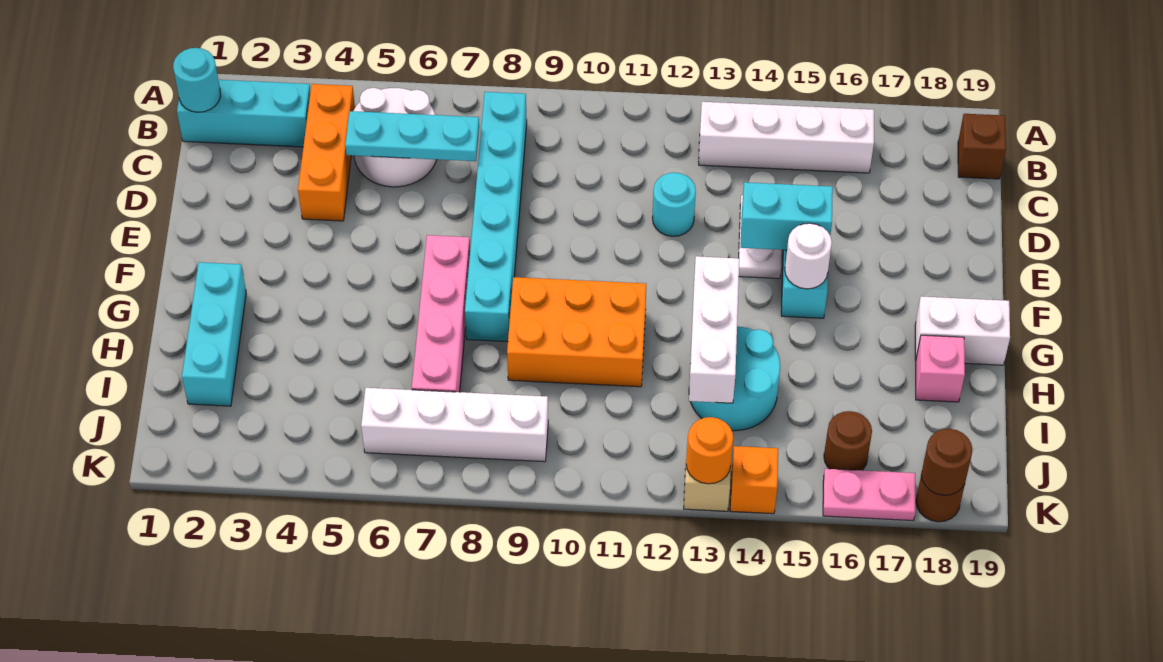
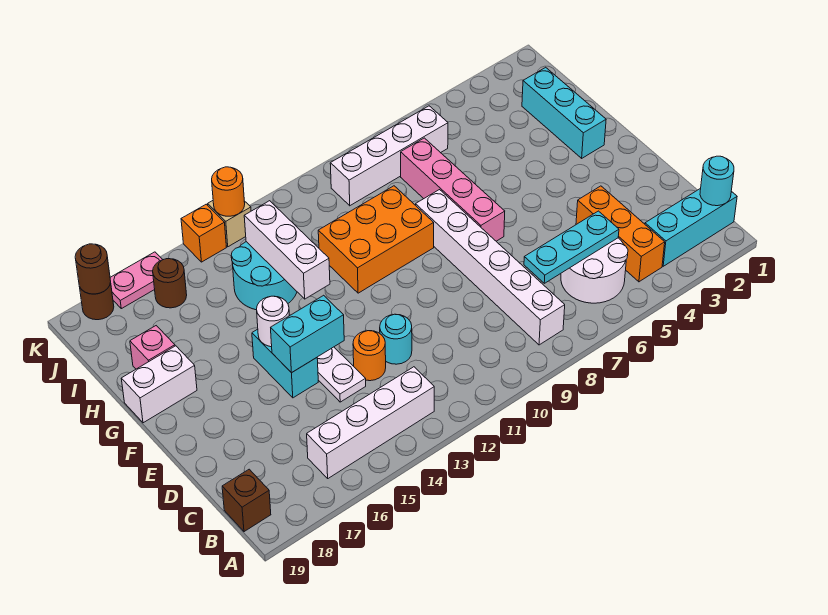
cyan 1x6 brick [465,92,527,341] -> white 1x6 brick [416,190,565,345]
none -> orange 1x1 round brick [353,331,386,381]

